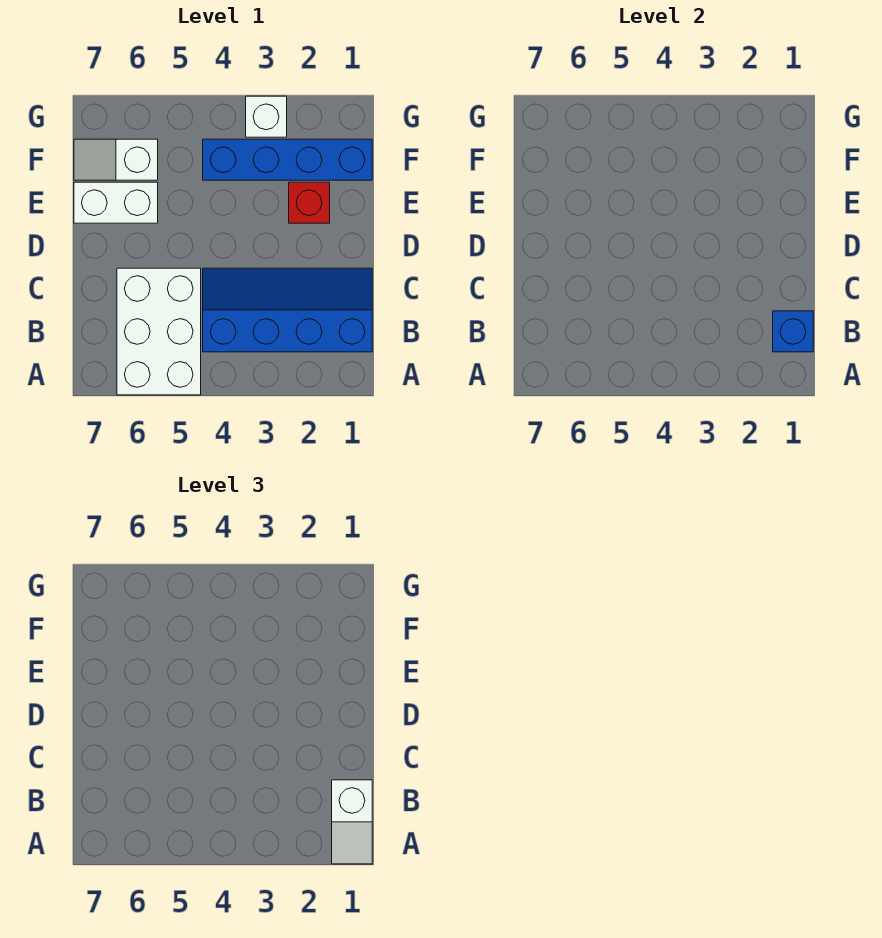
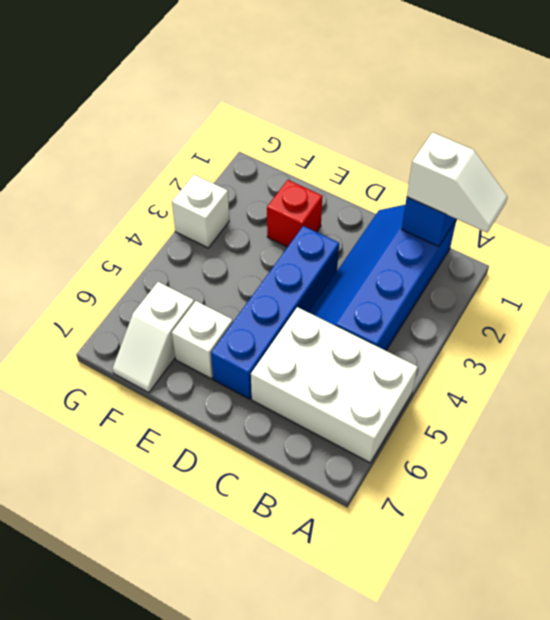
white 1x2 brick [74,182,158,223] -> white 1x1 brick [172,301,233,379]
blue 1x4 brick [203,139,372,180] -> blue 1x4 brick moved to [211,226,339,399]

